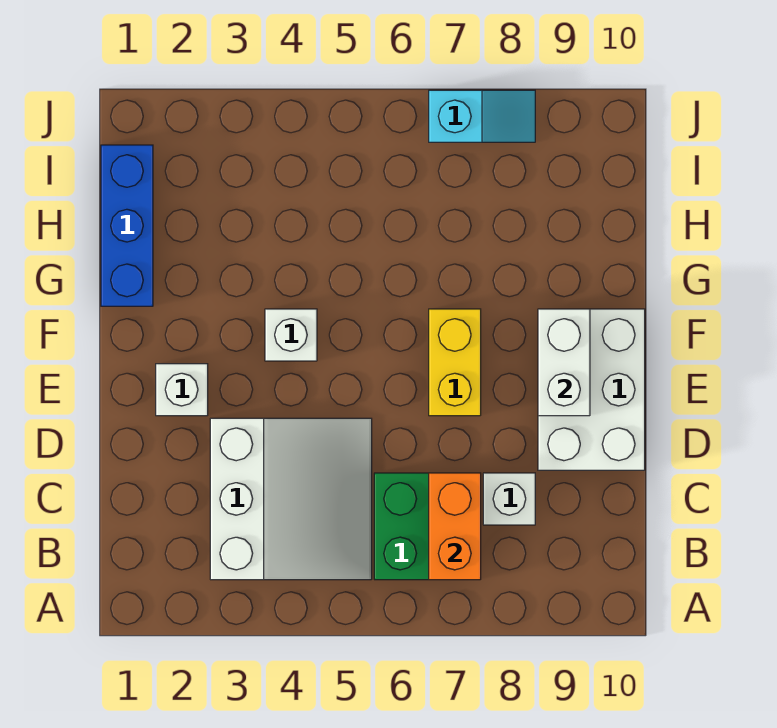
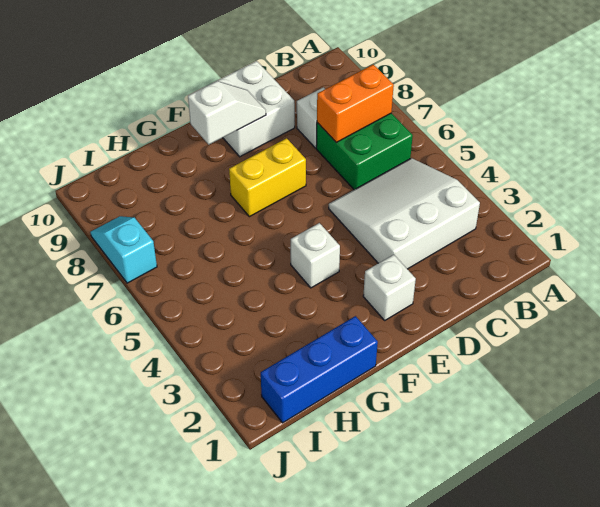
white 2x3 brick [538,309,645,470] -> white 2x2 brick [218,61,295,157]
white 1x2 brick [538,309,590,416] -> white 1x2 slope [188,81,266,145]

